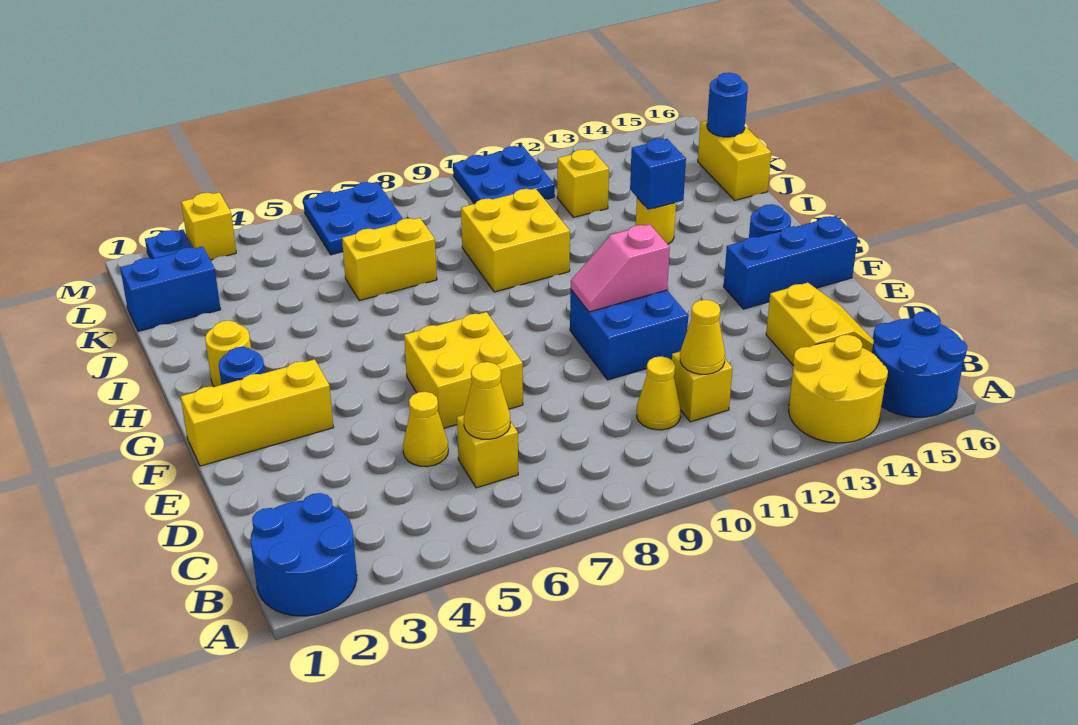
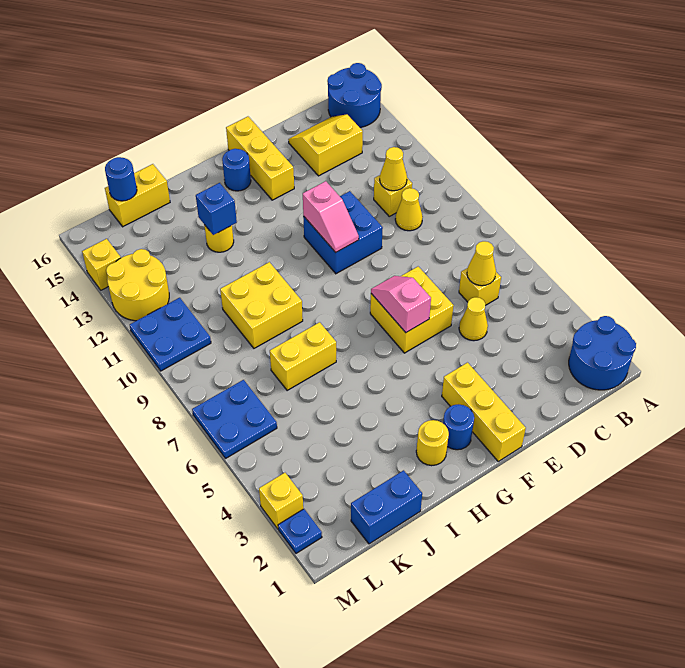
yellow 2x2 round brick [789,335,888,443] -> yellow 2x2 round brick moved to [106,249,169,321]
none -> pink 1x2 slope [371,276,431,332]
blue 1x3 brick [724,216,858,309] -> yellow 1x3 brick [226,117,294,200]
yellow 1x2 brick [342,218,437,301] -> yellow 1x2 brick turned to [270,322,336,391]
blue 1x2 brick [120,246,221,331] -> blue 1x2 brick turned to [351,470,422,544]
yellow 1x1 brick [557,149,609,217] -> yellow 1x1 brick moved to [82,239,121,290]

